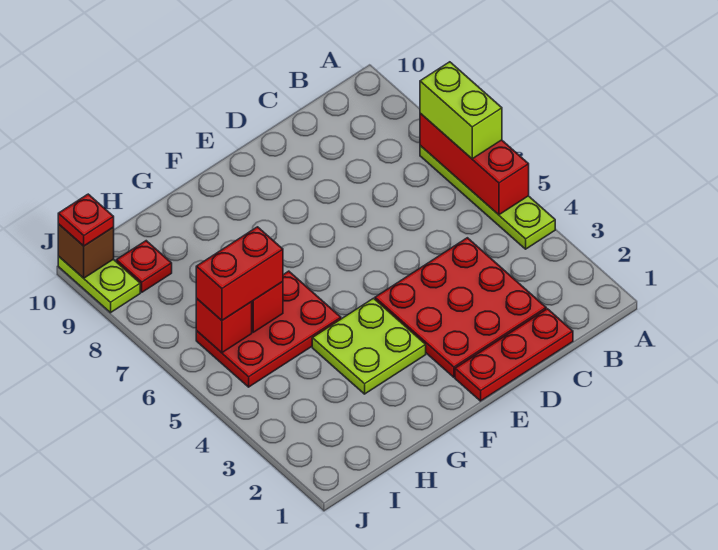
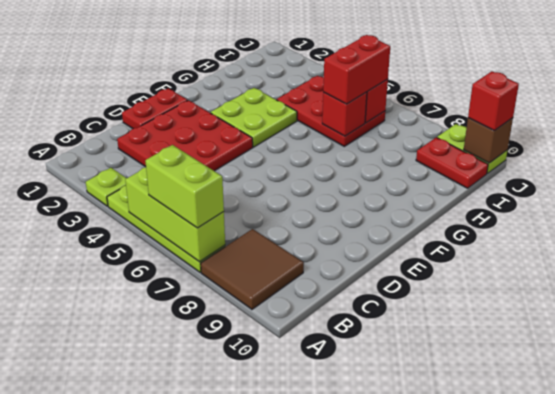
none -> lime 1x1 plate [86,168,127,206]
red 1x3 brick [420,113,529,215] -> lime 1x3 brick [125,167,225,262]
none -> brown 2x2 tile [201,229,304,309]
red 1x3 plate [455,309,573,401] -> red 1x2 plate [122,88,188,129]
red 2x3 plate [196,271,341,387] -> red 2x3 plate turned to [277,76,385,146]
red 1x1 plate [116,241,172,292] -> red 1x2 plate [416,137,488,188]
red 1x1 plate [58,194,114,246] -> red 1x1 brick [468,71,519,131]

